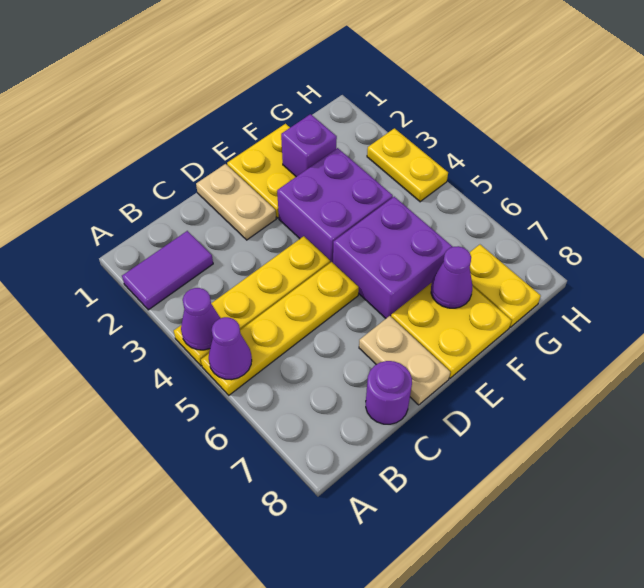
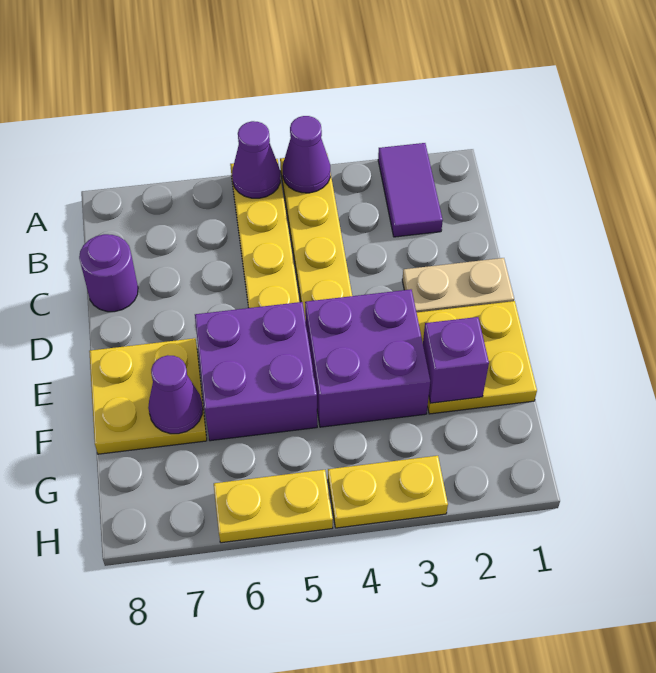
tan 1x2 plate [359,316,450,405] -> none
yellow 1x2 plate [469,245,541,327] -> yellow 1x2 plate moved to [214,470,333,543]

